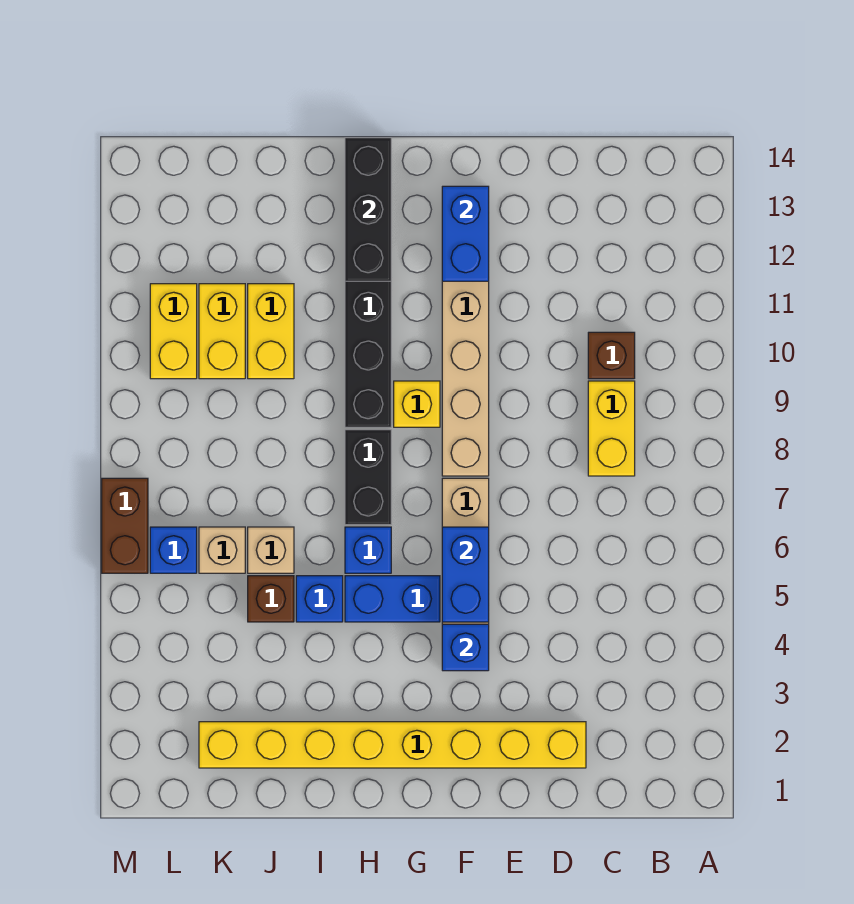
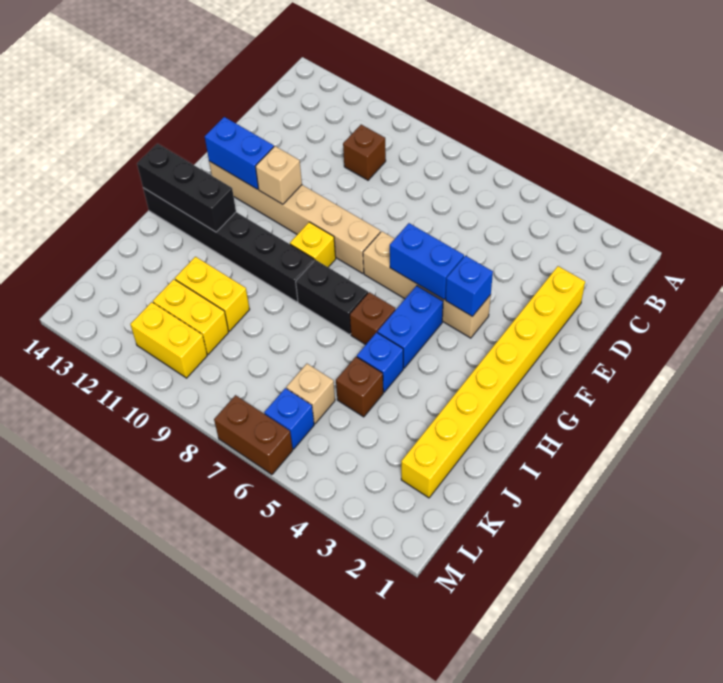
yellow 1x2 brick [588,381,635,476] -> none
blue 1x1 brick [345,527,391,573] -> brown 1x1 brick [350,292,395,345]
tan 1x1 brick [248,527,294,573] -> tan 1x1 brick moved to [255,146,302,204]

